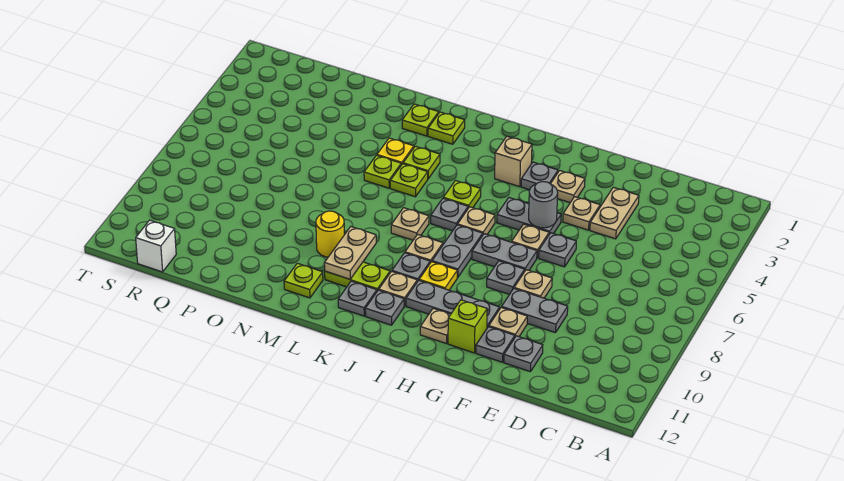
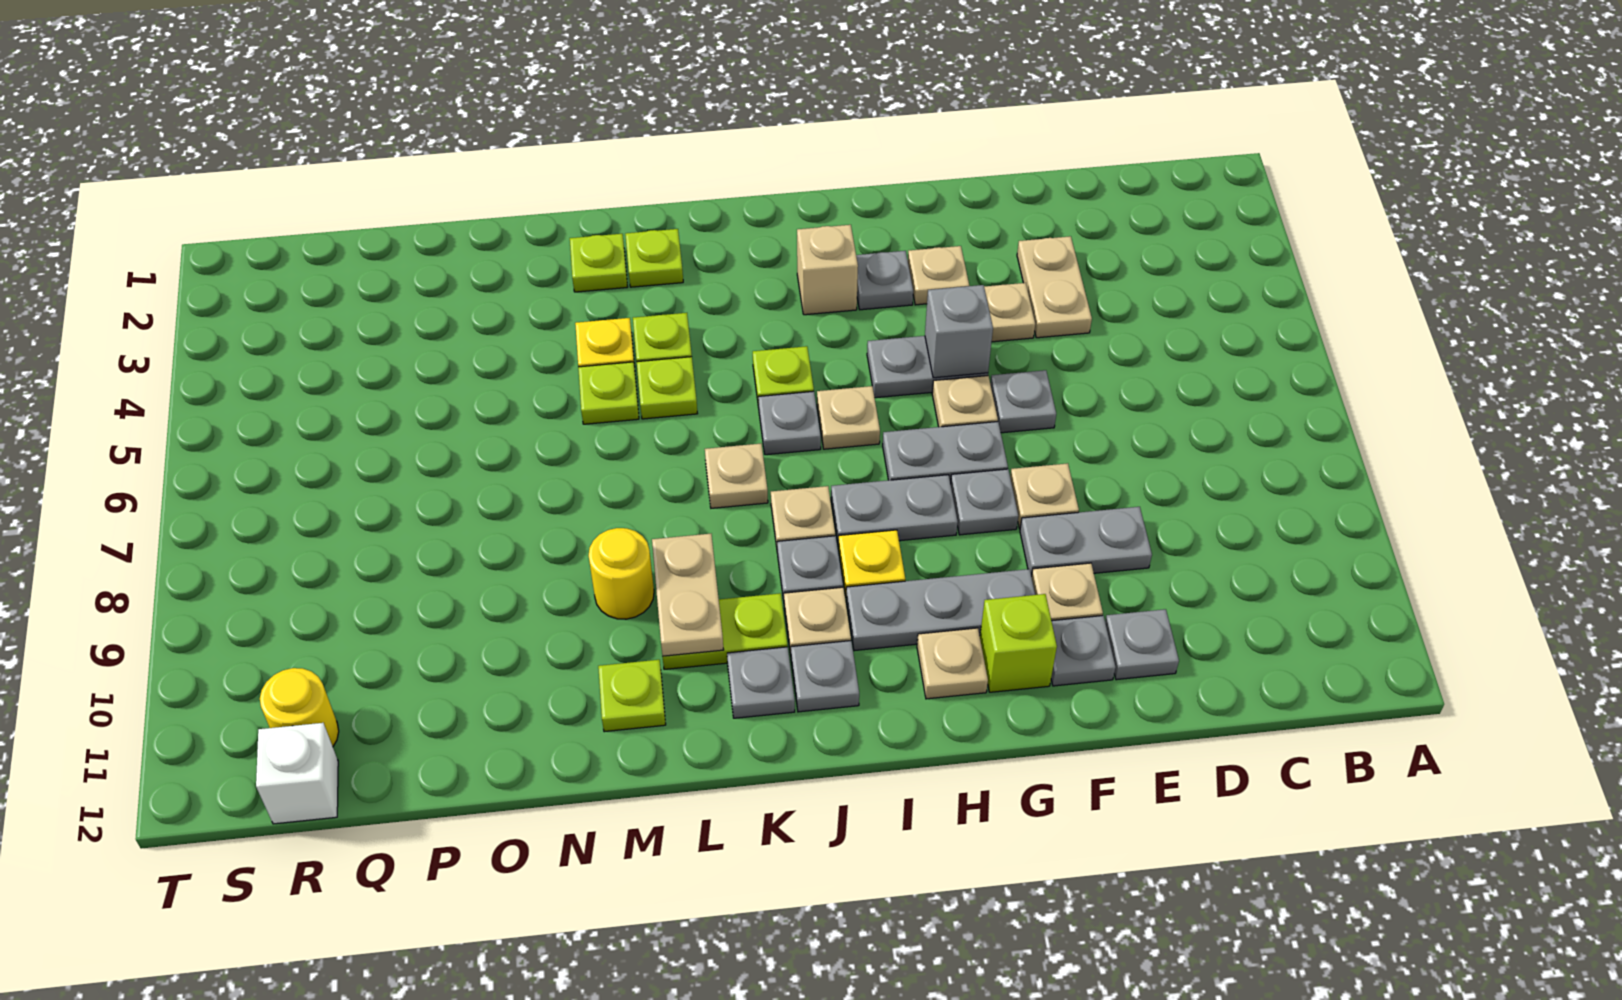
grey 1x1 round brick [529,182,558,228] -> grey 1x1 brick [925,285,993,378]
grey 1x2 plate [432,225,483,277] -> grey 1x2 plate turned to [831,475,958,547]
none -> yellow 1x1 round brick [260,668,339,746]

